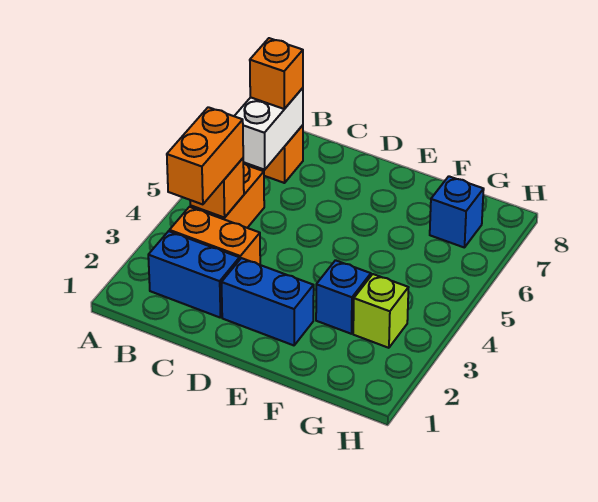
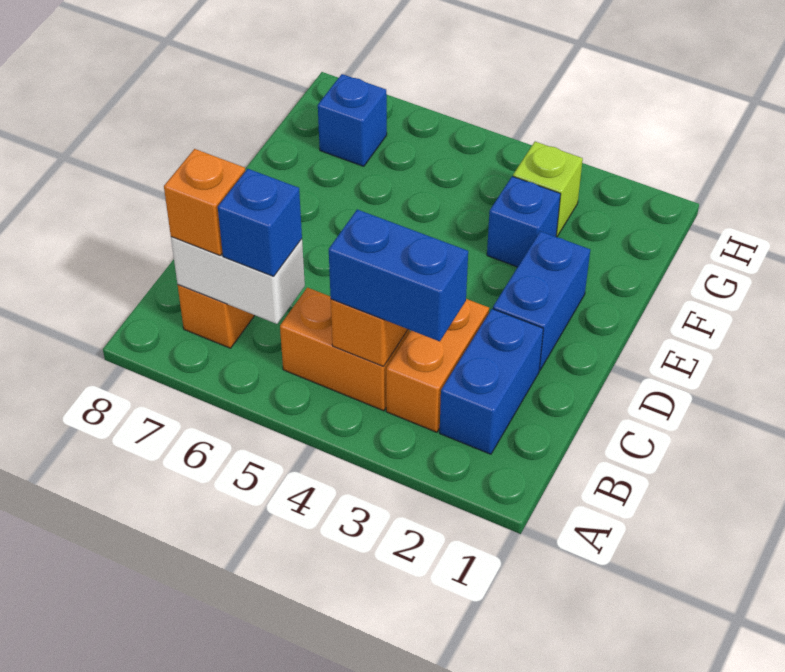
orange 1x2 brick [167,107,243,204] -> blue 1x2 brick [329,210,468,342]
none -> blue 1x1 brick [218,169,302,276]

